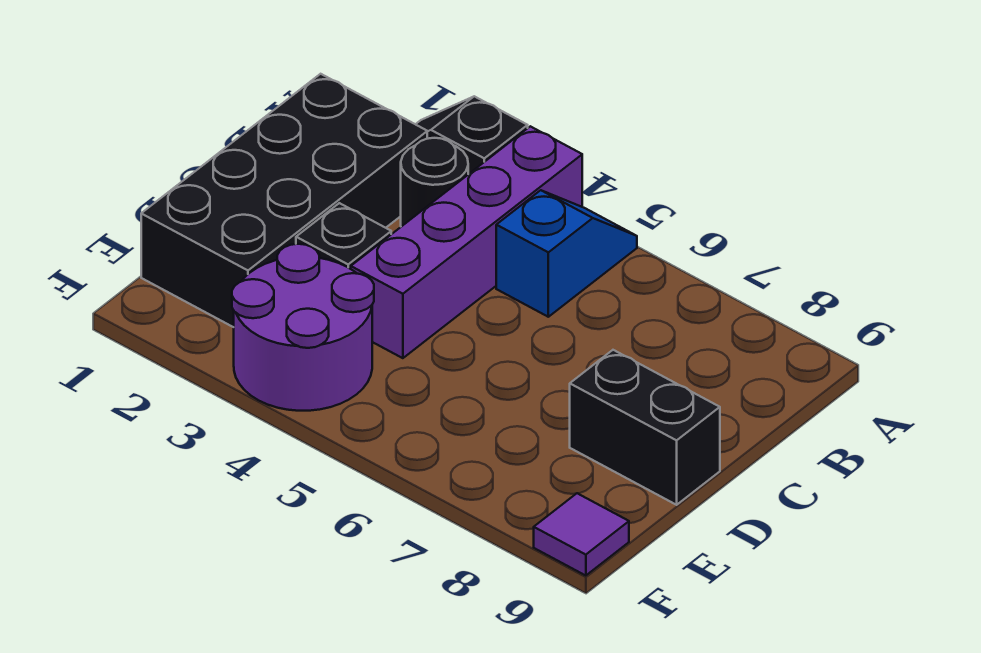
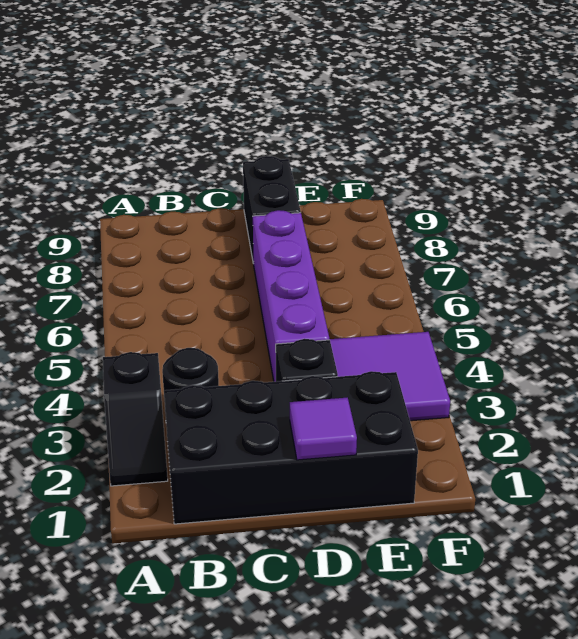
purple 1x4 brick [351,126,582,358] -> purple 1x4 brick turned to [253,210,329,382]
blue 1x2 slope [496,190,637,317] -> none
purple 2x2 round brick [232,244,374,411] -> purple 2x2 tile [329,332,450,421]
purple 1x1 tile [534,493,629,576] -> purple 1x1 tile moved to [290,398,357,460]

